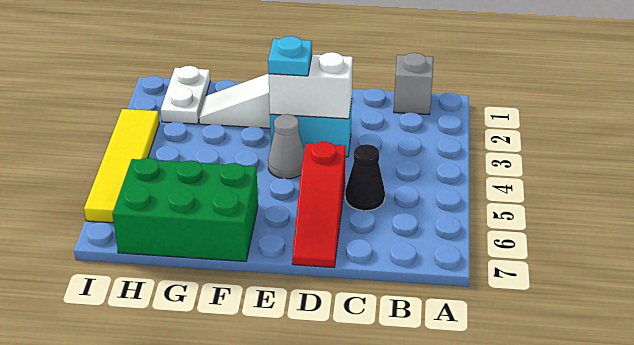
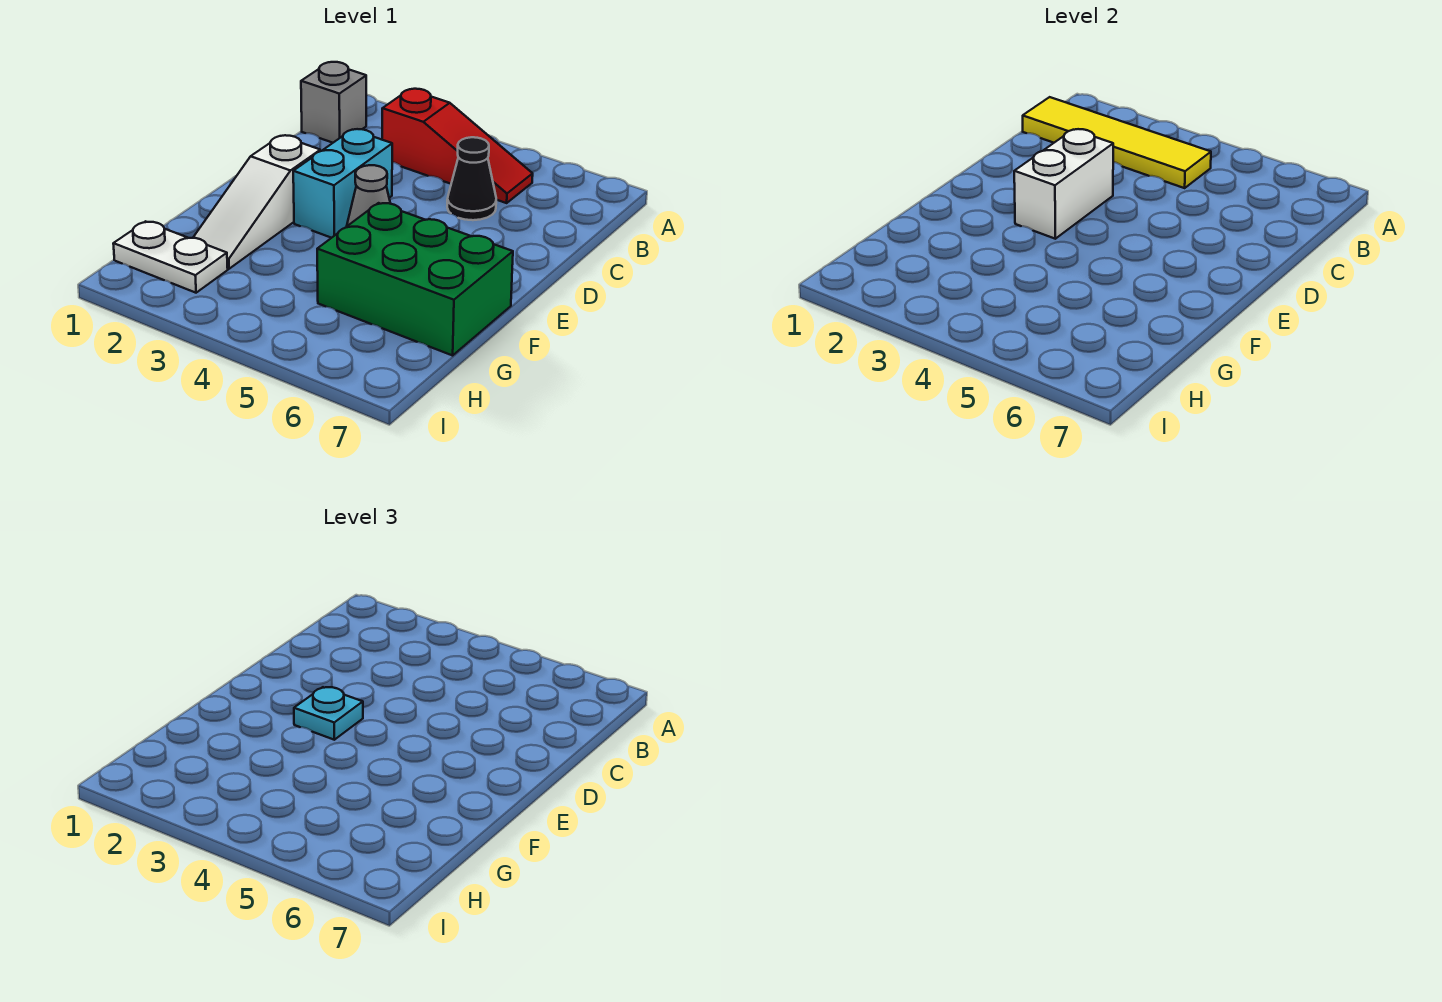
red 1x3 slope [292,142,346,267] -> red 1x3 slope moved to [382,89,533,203]
green 2x3 brick [112,158,258,261] -> green 2x3 brick turned to [317,203,513,355]
yellow 1x4 tile [84,109,160,223] -> yellow 1x4 tile moved to [1023,97,1211,188]

